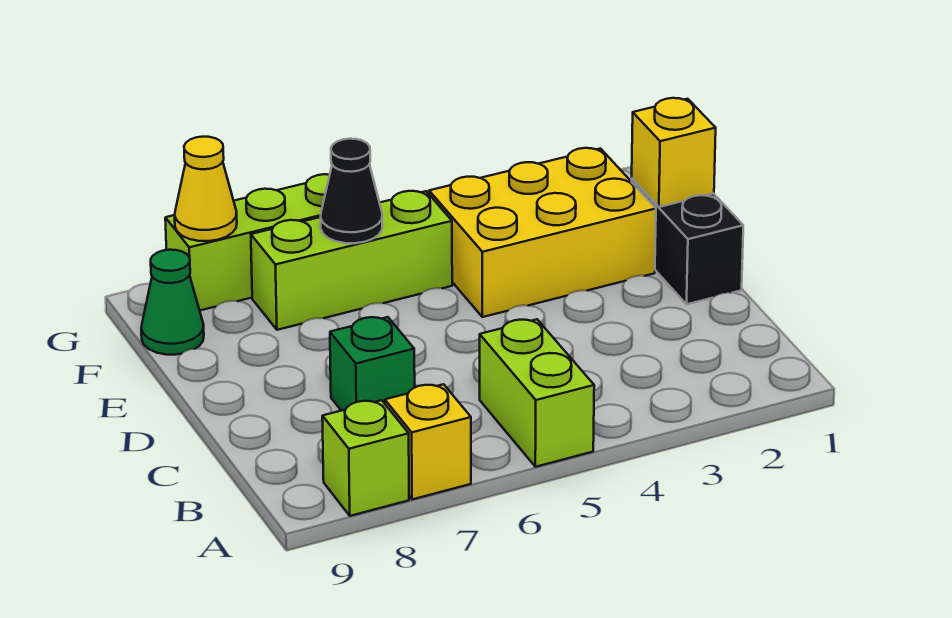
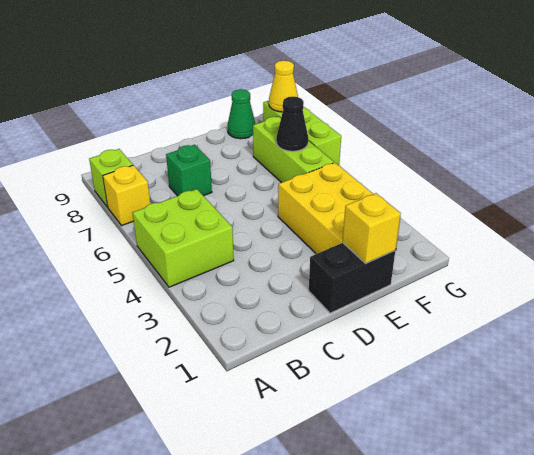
lime 1x2 brick [480,319,594,467] -> lime 2x2 brick [133,189,234,287]

